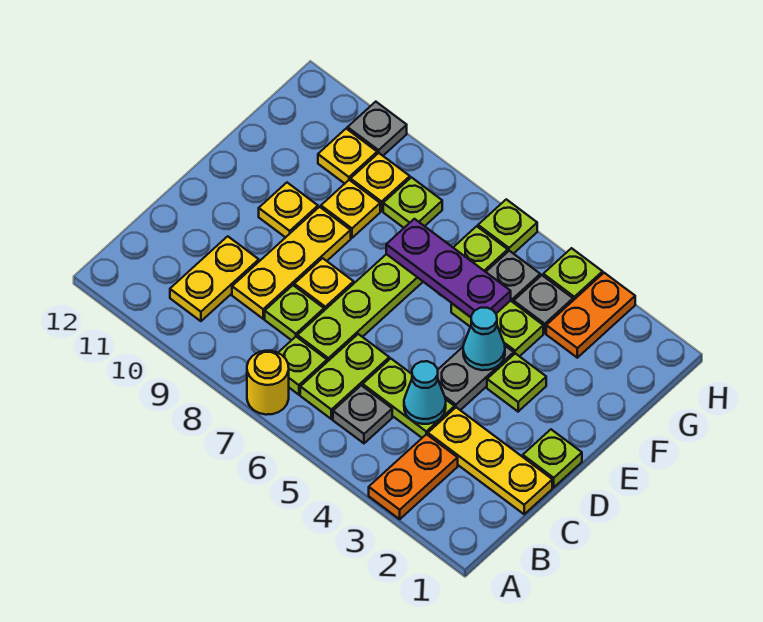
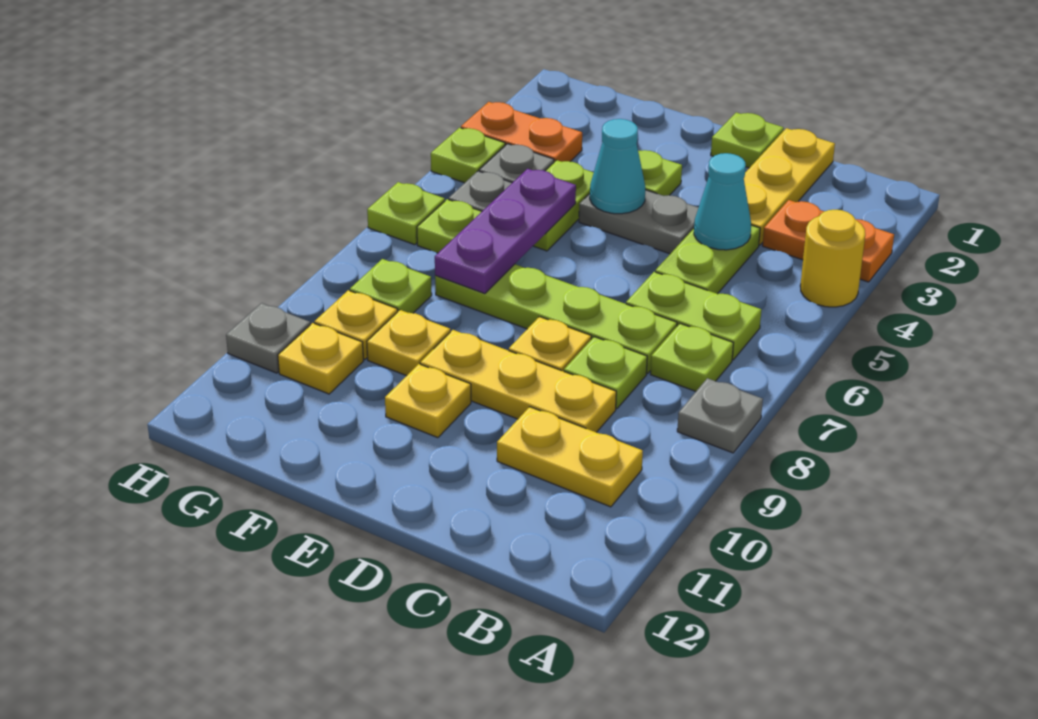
yellow 1x1 round brick [247,351,289,415] -> yellow 1x1 round brick moved to [800,210,865,307]
grey 1x1 plate [333,385,392,443] -> grey 1x1 plate moved to [677,378,763,453]

